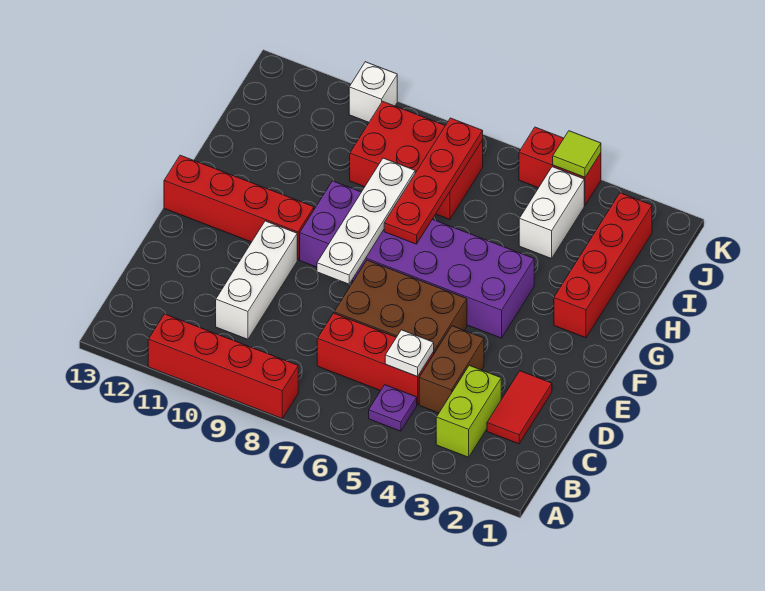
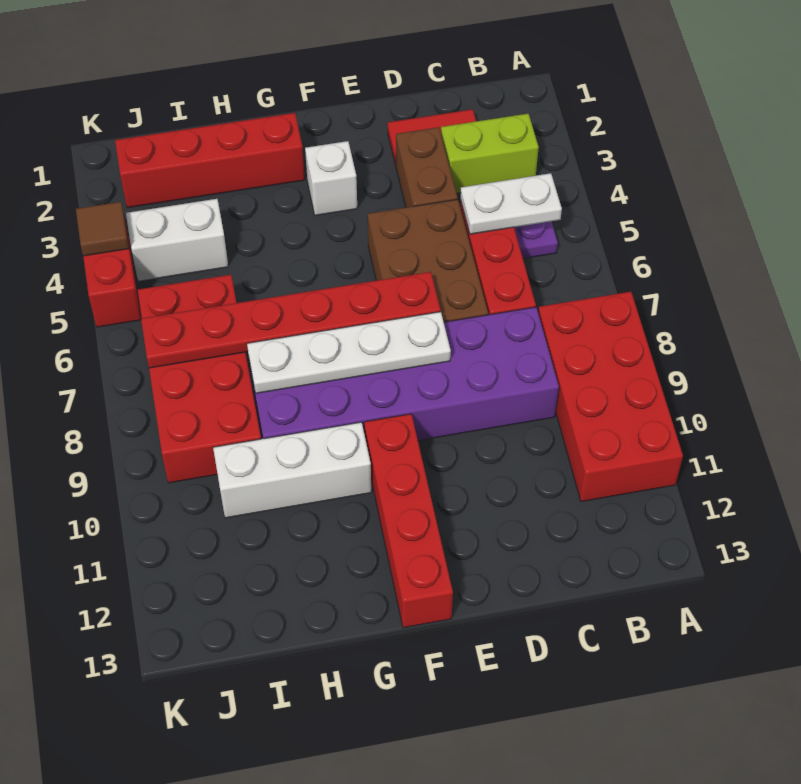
red 1x4 brick [148,314,298,418] -> red 2x4 brick [538,292,683,502]
brown 1x2 brick [419,326,484,413] -> brown 1x2 brick turned to [396,127,458,207]
white 1x1 plate [385,330,434,377] -> white 1x2 plate [460,173,562,234]
white 1x3 brick [216,221,297,339] -> white 1x3 brick moved to [213,422,371,518]
purple 2x6 brick [300,181,534,338] -> purple 2x6 brick turned to [249,307,559,440]
red 1x4 plate [384,118,483,244] -> red 1x6 plate [141,272,441,368]
red 2x3 brick [350,101,483,219] -> red 2x4 brick [137,275,261,483]
lime 1x1 tile [553,131,601,177] -> brown 1x1 tile [76,202,129,256]
white 1x1 brick [349,62,397,122] -> white 1x1 brick moved to [305,141,357,215]

